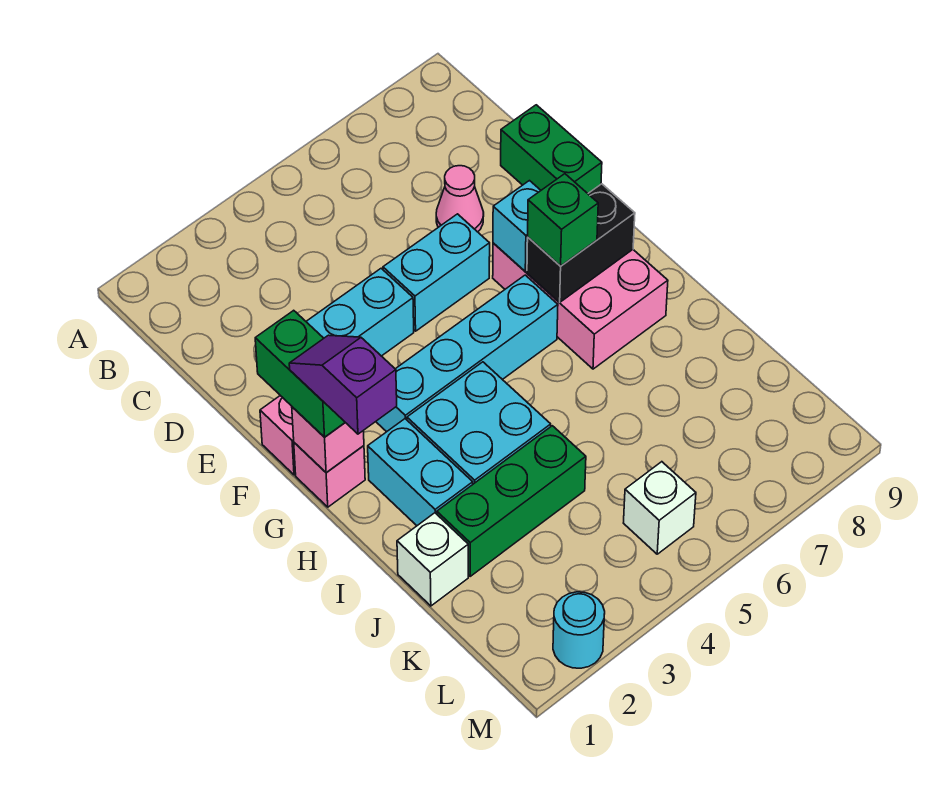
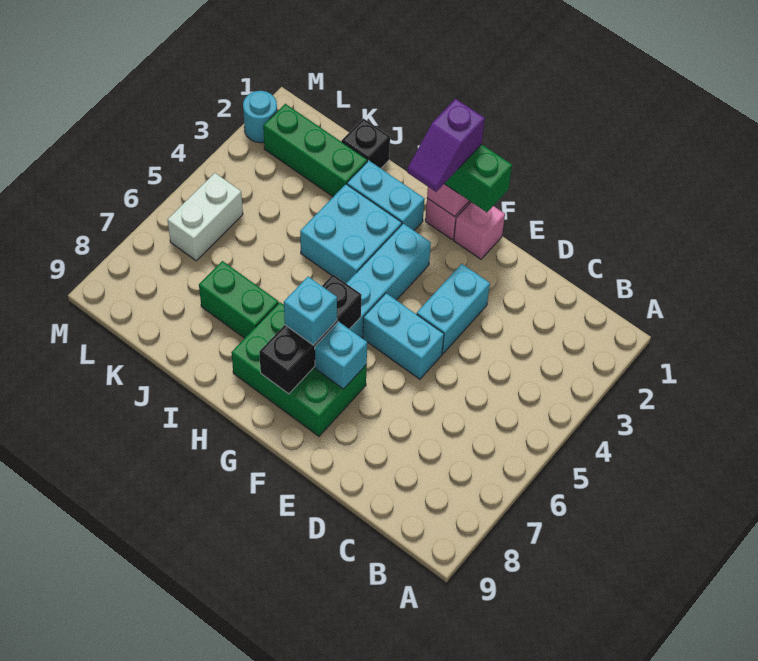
pink 1x1 cone [436,166,484,232] -> none
green 1x2 brick [501,105,602,193] -> green 1x2 brick moved to [199,261,278,338]
cyan 1x2 brick [383,214,490,331] -> cyan 1x2 brick turned to [363,293,444,379]
pink 2x3 brick [493,243,668,369] -> green 2x3 brick [231,302,367,436]
purple 1x2 slope [289,335,397,434] -> purple 1x2 slope turned to [407,99,485,192]
black 1x2 brick [527,184,635,303] -> black 1x3 brick [259,275,362,394]
green 1x1 brick [528,174,598,266] -> cyan 1x1 brick [284,277,337,345]
white 1x1 brick [397,513,468,606] -> black 1x1 brick [342,119,390,168]
green 1x3 brick [437,426,586,576] -> green 1x3 brick turned to [263,104,367,197]
white 1x1 brick [624,462,696,554] -> white 1x2 brick [167,173,243,261]

